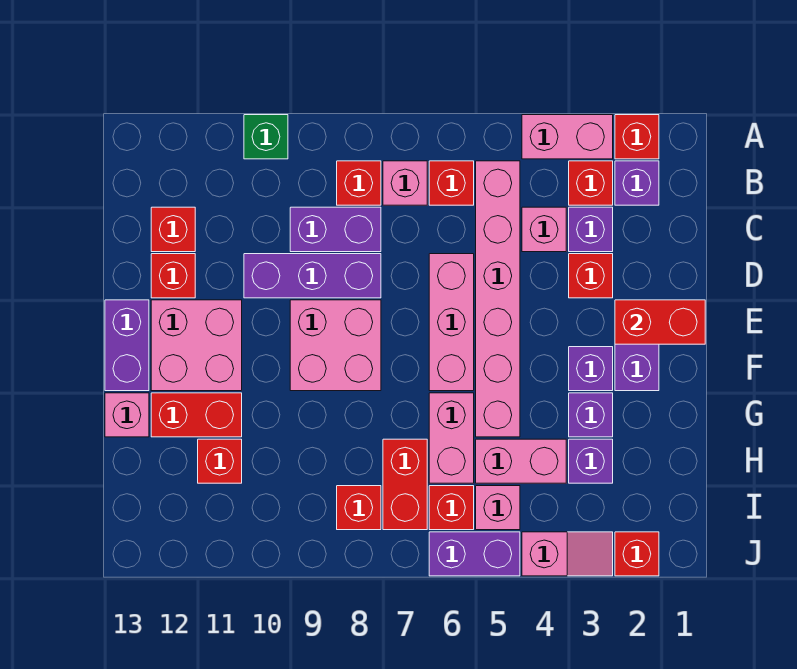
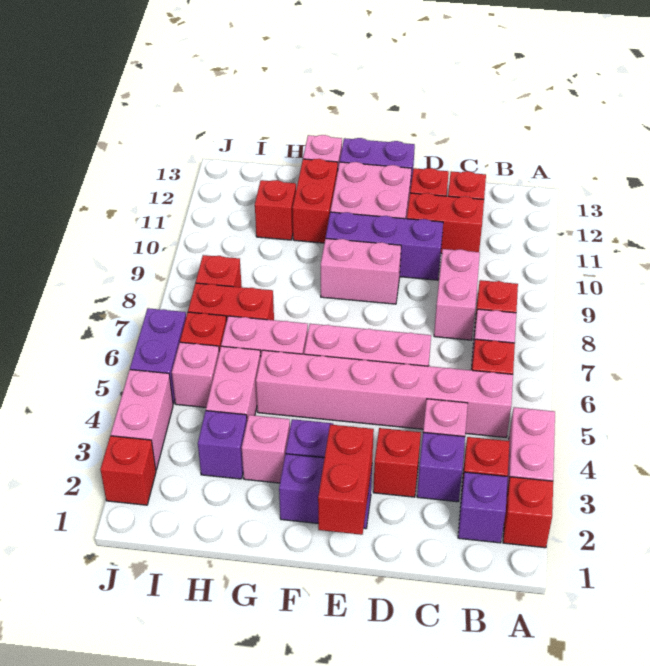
green 1x1 brick [244,115,288,159] -> none
purple 1x2 brick [290,207,381,252] -> pink 1x2 brick [434,249,480,340]
none -> red 1x2 brick [407,193,484,254]
purple 1x3 brick [244,254,381,298] -> purple 1x3 brick turned to [326,212,443,280]
pink 2x2 brick [290,300,381,391] -> pink 1x2 brick [321,238,401,304]
purple 1x1 brick [569,393,613,437] -> pink 1x1 brick [242,415,290,483]
pink 1x2 slope [522,532,613,576] -> pink 1x2 brick [111,370,173,470]

